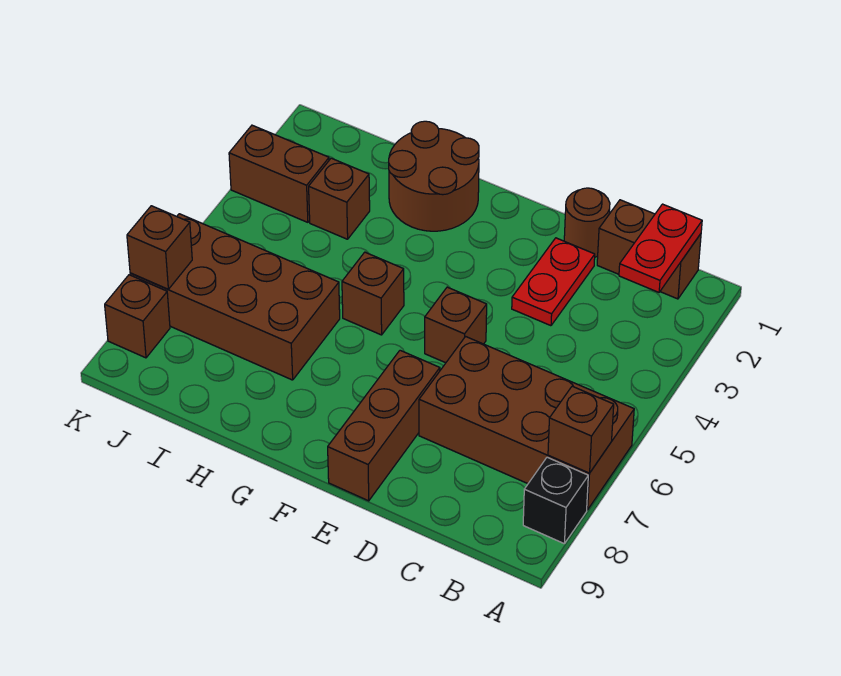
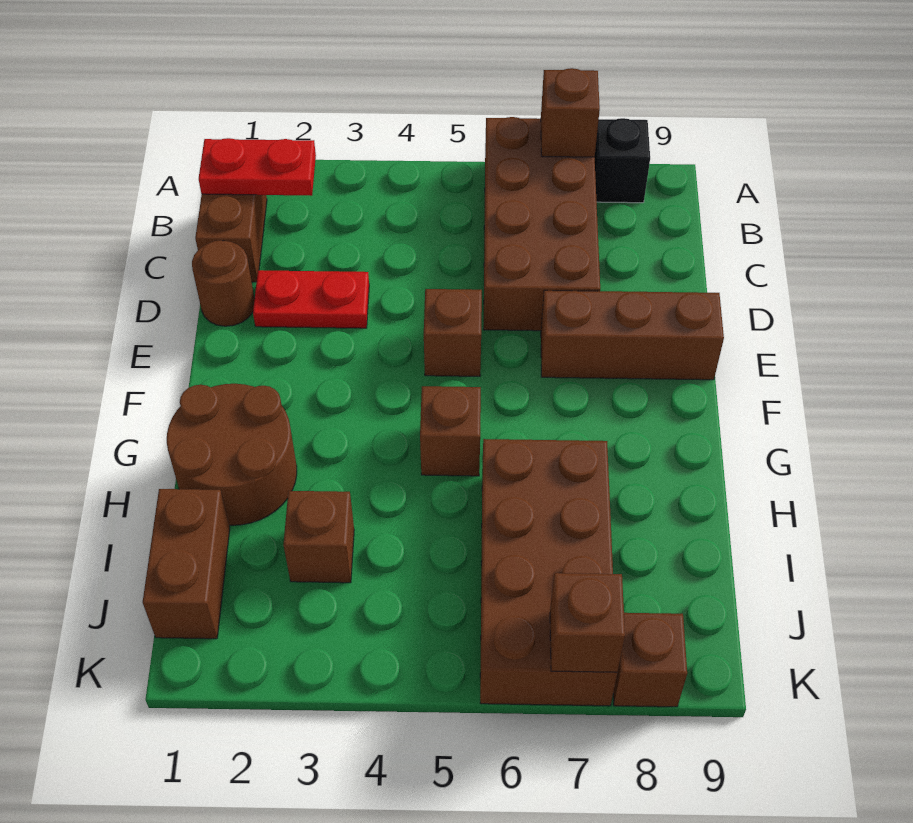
brown 1x2 brick [229,125,329,222] -> brown 1x2 brick moved to [143,489,230,639]

